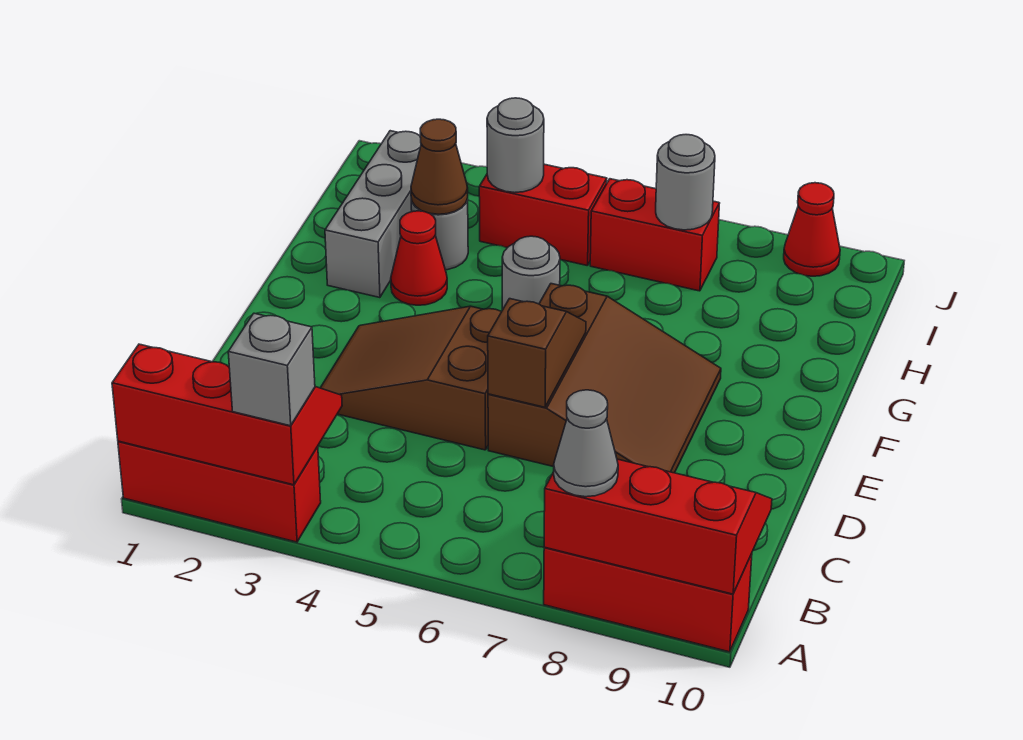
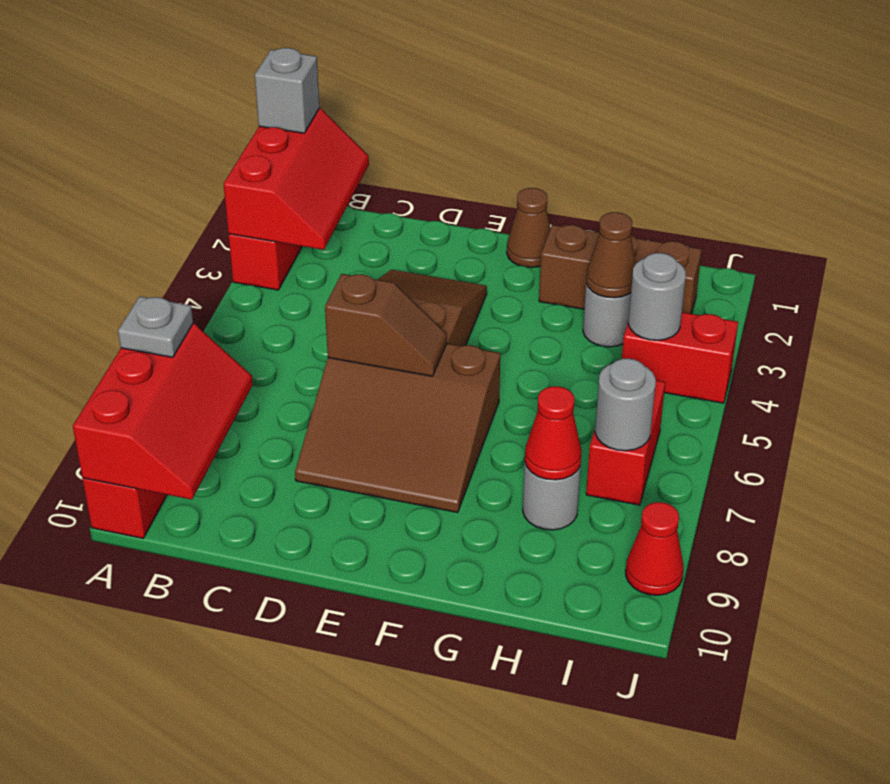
grey 1x1 brick [228,313,315,426] -> grey 1x1 brick moved to [255,48,320,133]
grey 1x1 cone [554,390,618,497] -> grey 1x1 plate [118,296,193,357]
none -> brown 1x1 cone [507,188,551,268]
grey 1x3 brick [325,131,421,298] -> brown 1x3 brick [539,225,702,314]
red 1x1 cone [391,211,447,305] -> red 1x1 cone moved to [525,386,582,480]
grey 1x1 round brick [502,236,560,310] -> grey 1x1 round brick moved to [523,464,581,530]
red 1x2 brick [479,164,607,266] -> red 1x2 brick turned to [622,312,738,403]

